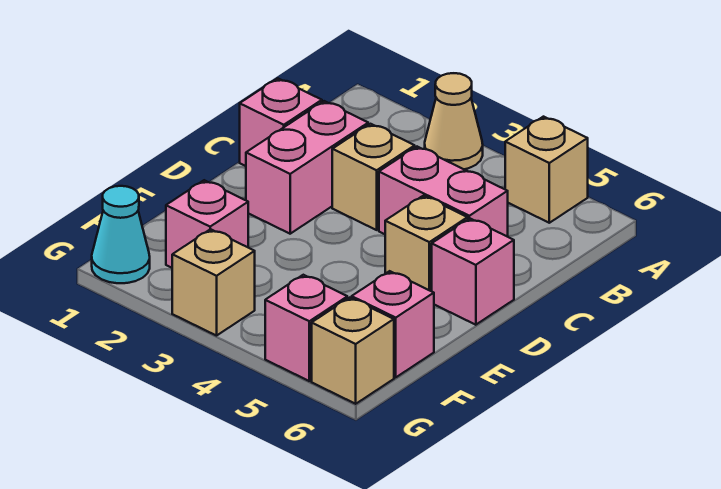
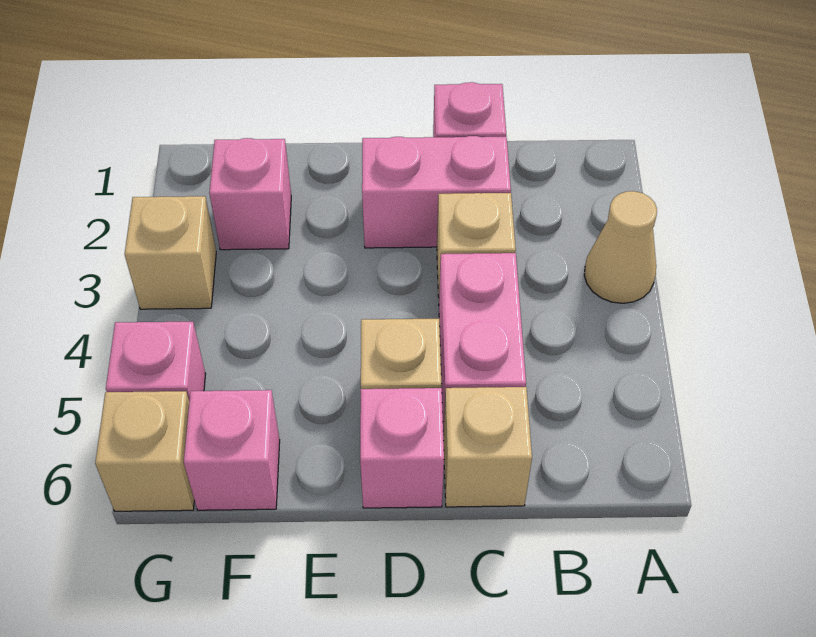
tan 1x1 brick [505,117,588,223] -> tan 1x1 brick moved to [443,387,532,507]
cyan 1x1 cone [92,186,150,283] -> none

